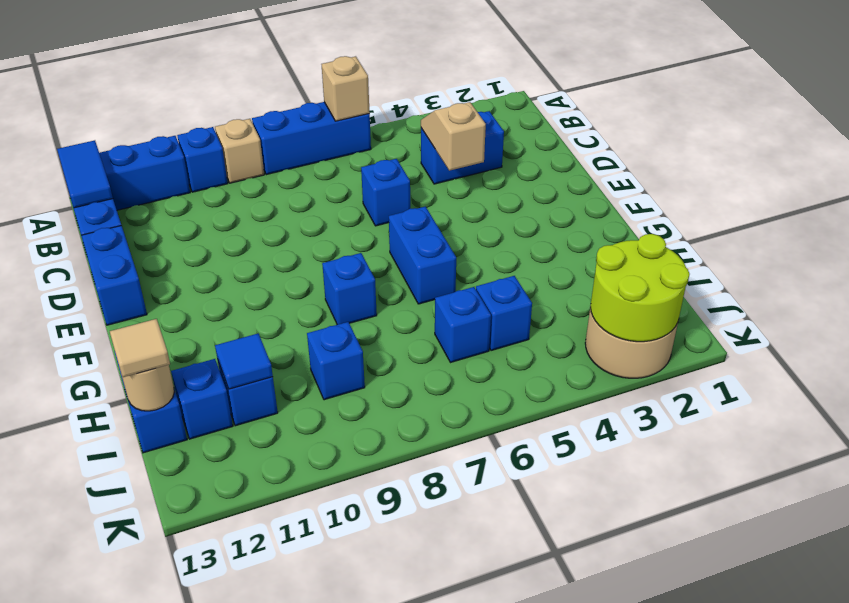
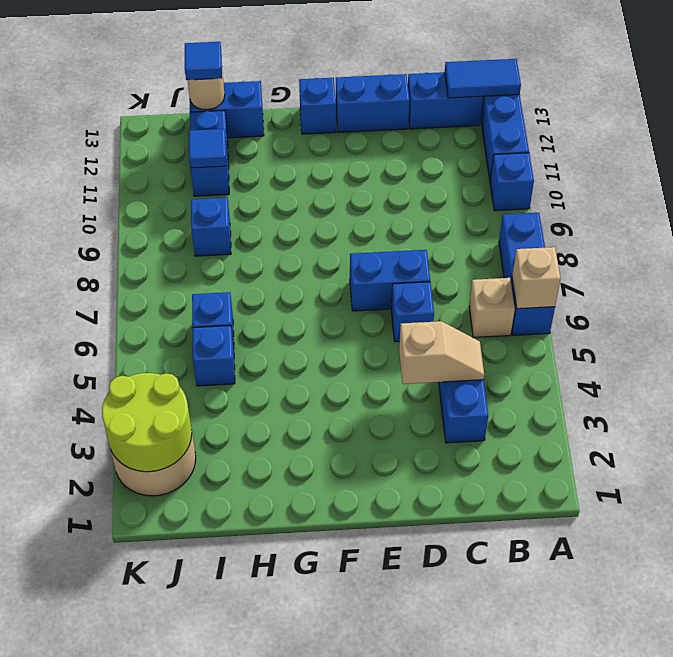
tan 1x1 brick [215,119,264,183] -> tan 1x1 brick moved to [469,278,515,338]
blue 1x2 brick [389,207,456,304] -> blue 1x2 brick moved to [350,250,430,311]
blue 1x1 brick [322,253,377,325] -> blue 1x1 brick moved to [299,78,336,134]
tan 1x1 tile [110,319,170,377] -> blue 1x1 tile [185,42,222,80]

